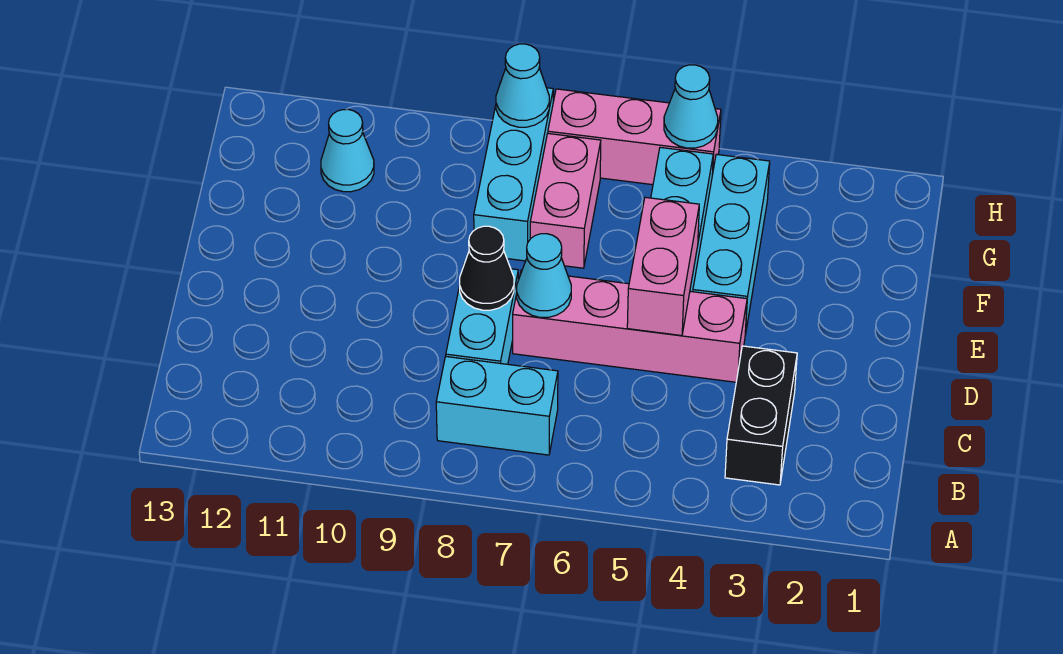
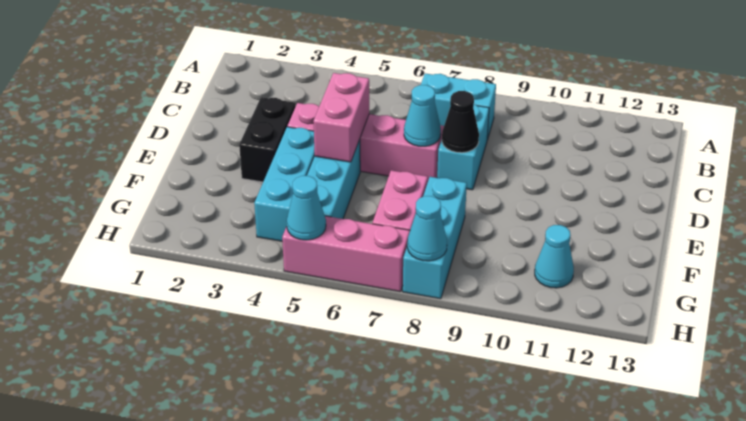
black 1x2 brick [725,346,797,485] -> black 1x2 brick moved to [239,97,296,182]

